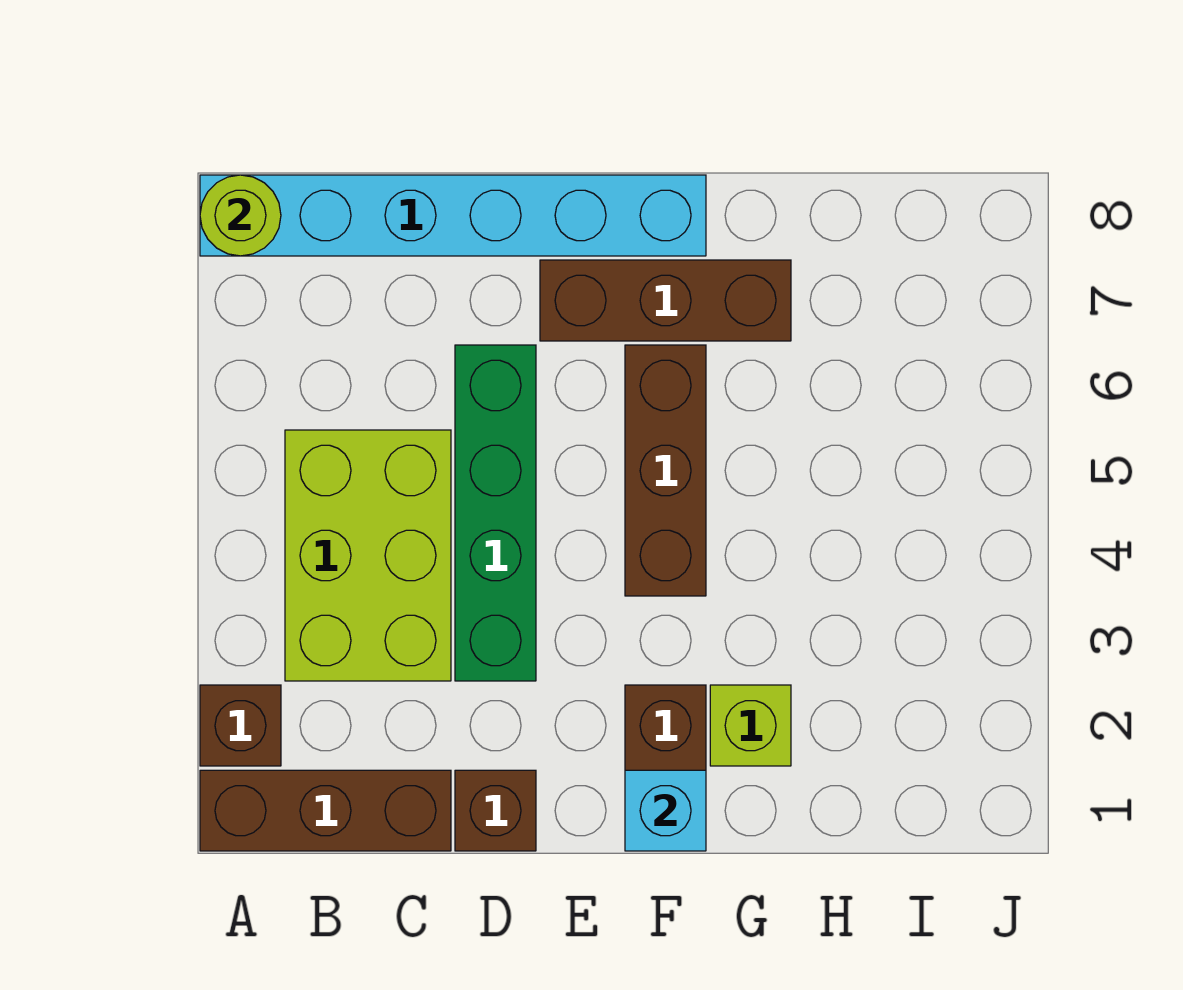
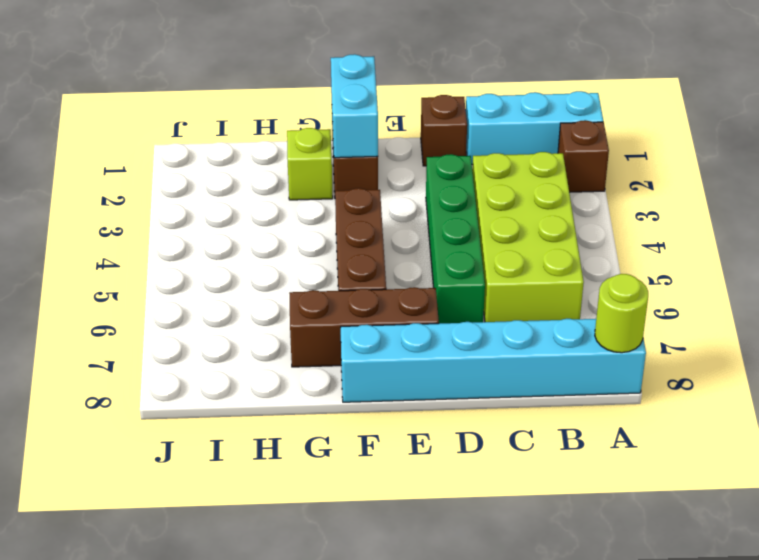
brown 1x3 brick [200,770,451,851] -> cyan 1x3 brick [466,91,603,165]
lime 2x3 brick [285,430,451,681] -> lime 2x4 brick [472,152,584,322]
cyan 1x1 brick [625,770,706,851] -> cyan 1x2 brick [331,54,378,158]

